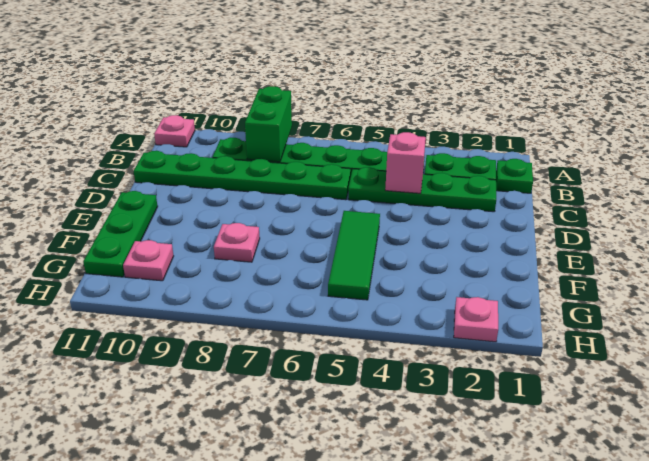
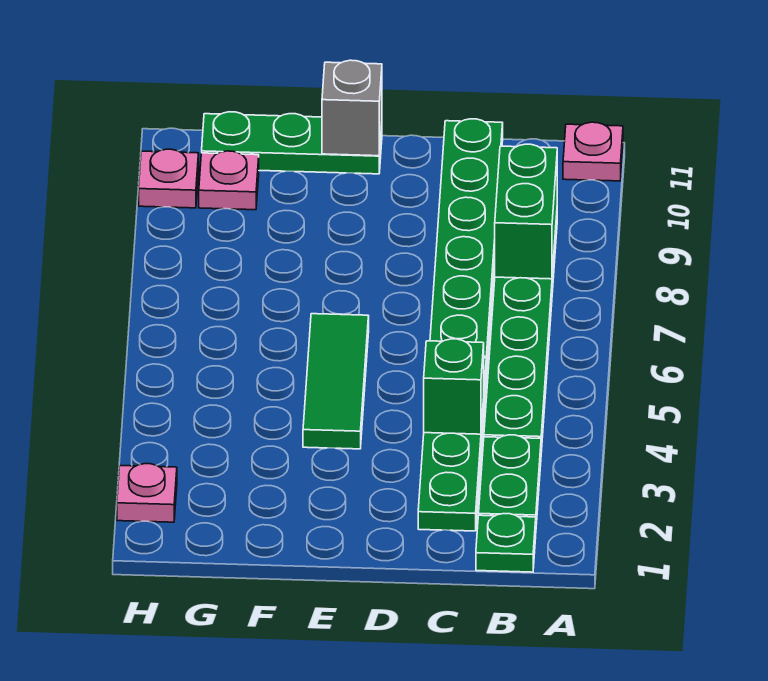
green 1x2 brick [245,86,292,162] -> green 1x2 brick turned to [495,144,557,279]
pink 1x1 brick [385,132,426,193] -> green 1x1 brick [424,339,484,434]
green 1x3 tile [328,211,380,300] -> green 1x3 tile turned to [303,314,369,449]
none -> grey 1x1 brick [322,60,382,156]
pink 1x1 plate [214,223,260,262] -> pink 1x1 plate moved to [139,149,199,208]

